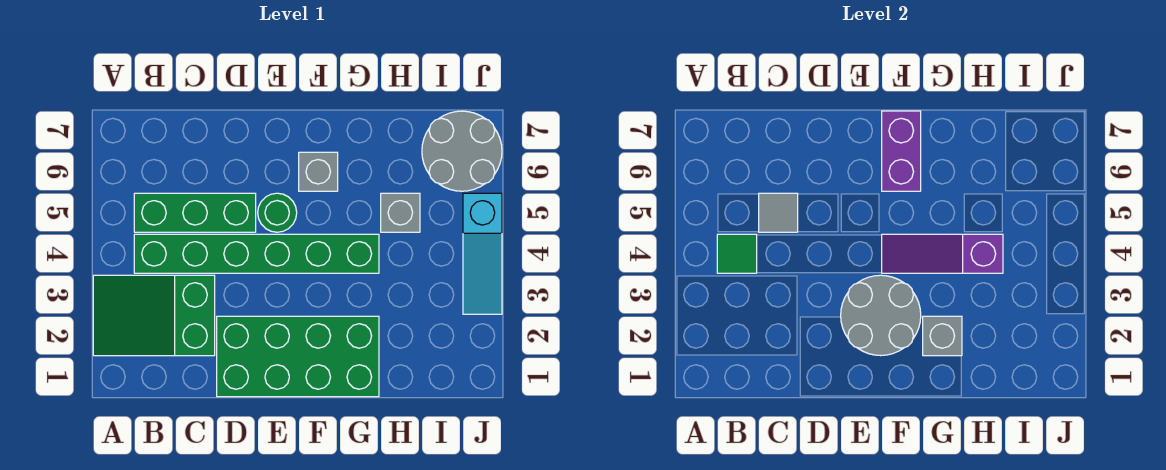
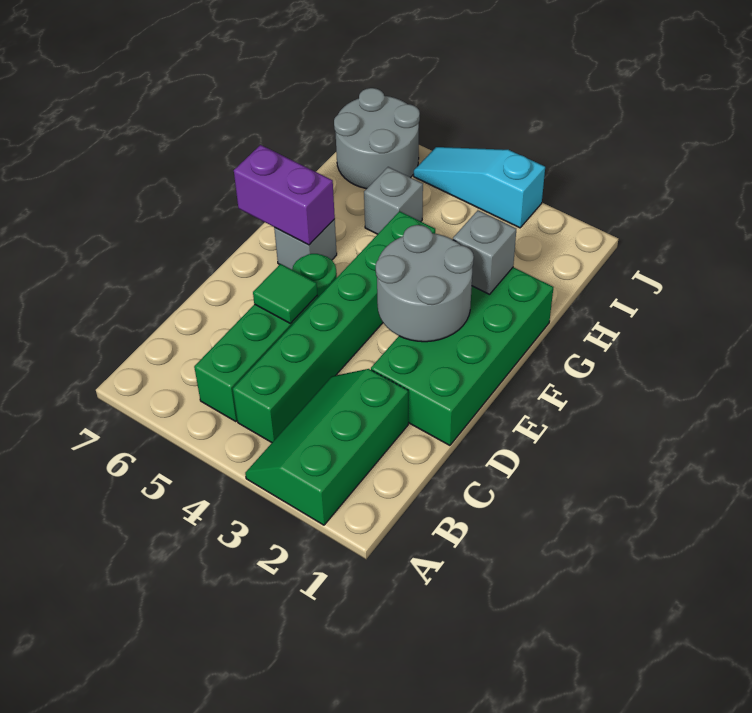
green 2x3 slope [93,275,215,356] -> green 2x3 slope turned to [245,369,408,525]
green 1x1 tile [717,234,757,273] -> green 1x1 tile moved to [253,264,317,324]
grey 1x1 tile [759,193,798,232] -> none
purple 1x3 slope [882,234,1003,273] -> none
cyan 1x3 slope [463,193,502,314] -> cyan 1x3 slope turned to [414,147,545,228]

